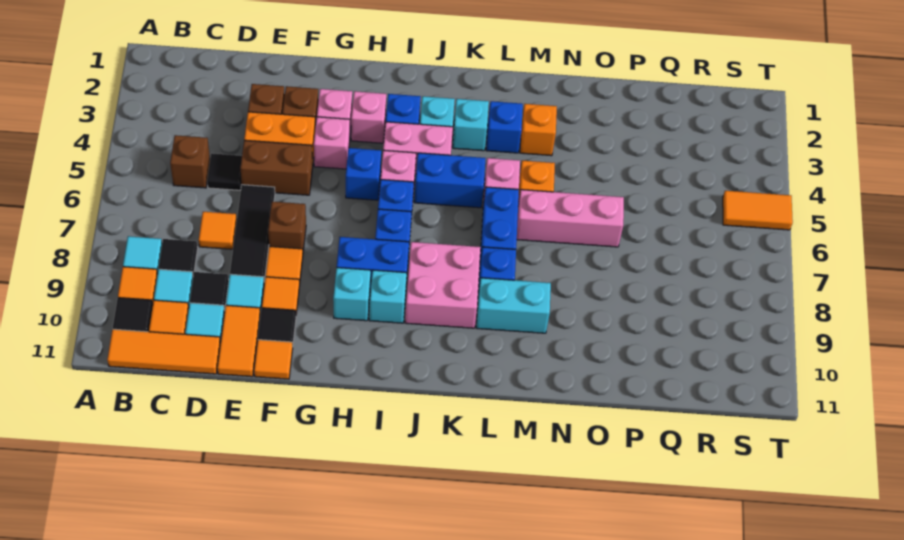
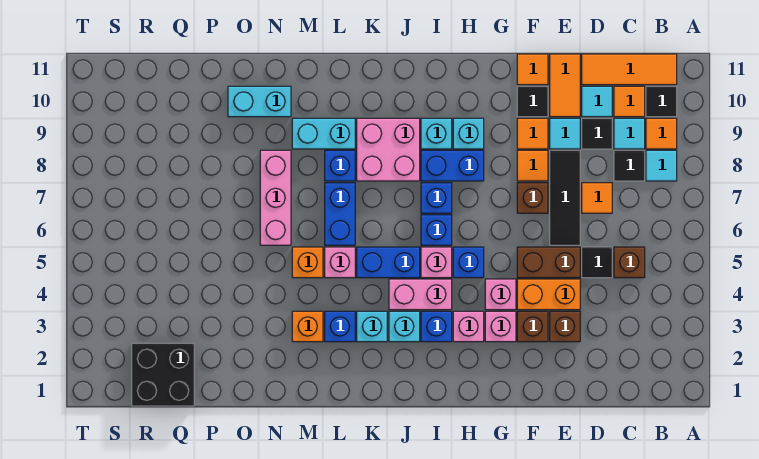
pink 1x3 brick [517,190,624,247] -> pink 1x3 brick turned to [260,150,291,245]
none -> cyan 1x2 brick [228,86,291,117]
none -> black 2x2 brick [132,343,194,406]
orange 1x2 tile [723,191,793,230] -> none

